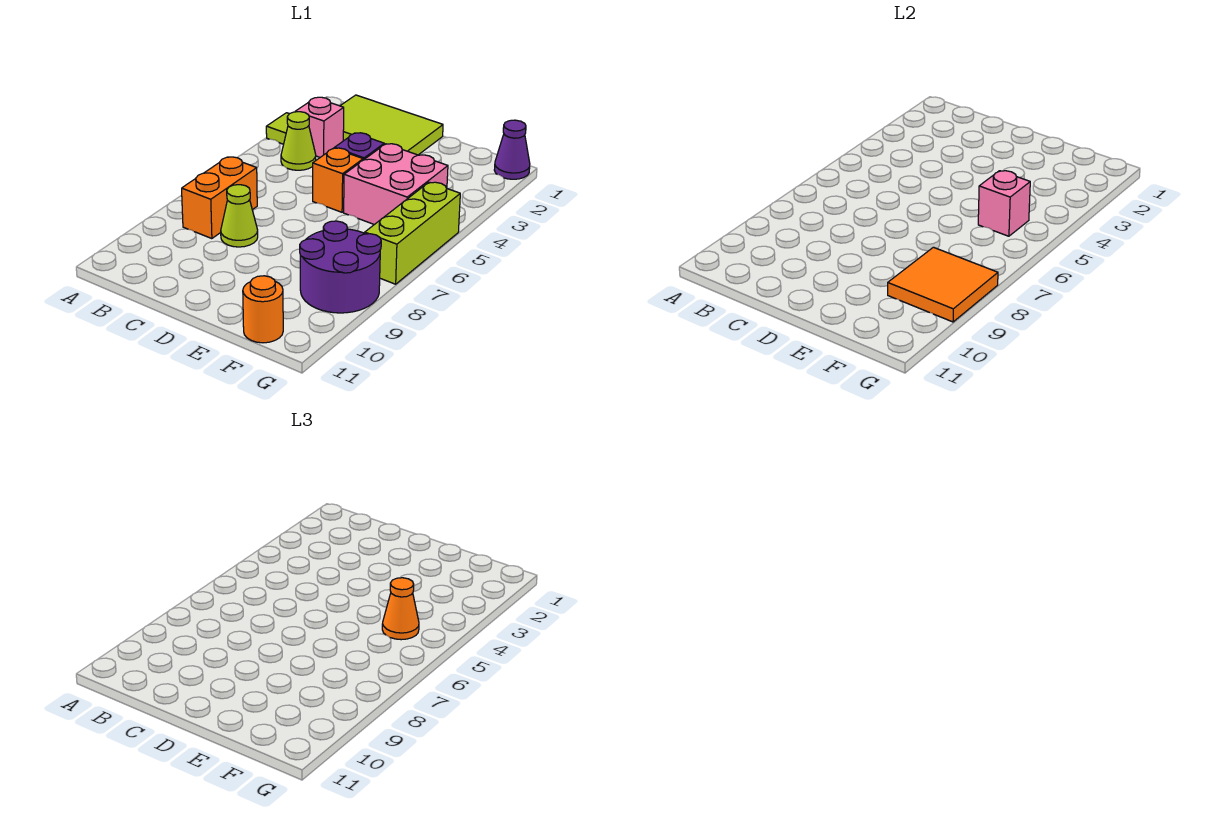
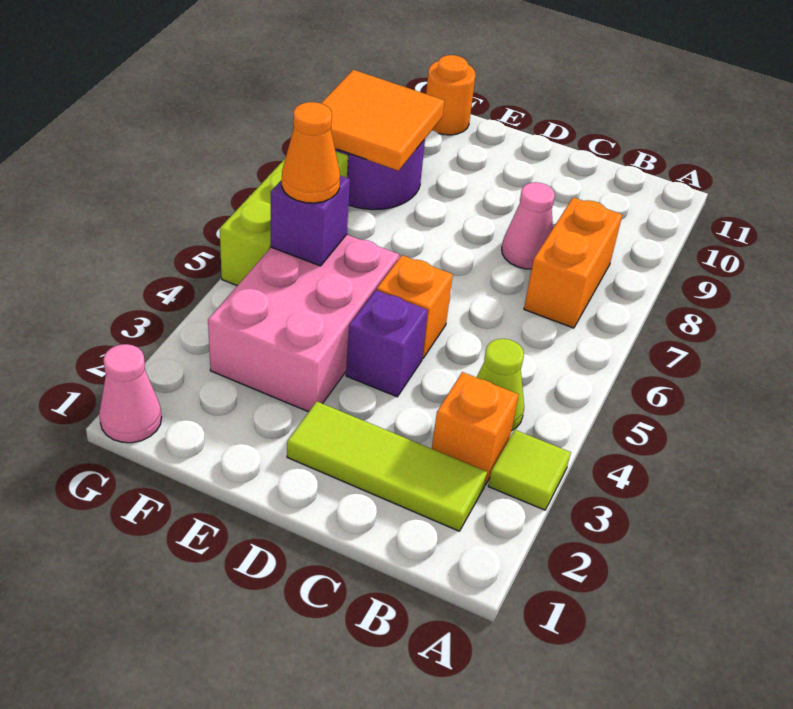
lime 2x3 tile [340,95,443,155] -> lime 1x3 tile [287,401,487,531]
pink 1x1 brick [295,97,344,157] -> orange 1x1 brick [432,372,519,485]
lime 1x1 cone [221,185,258,247] -> pink 1x1 cone [502,182,555,269]
pink 2x2 brick [344,144,448,225] -> pink 2x3 brick [208,235,399,412]
pink 1x1 brick [978,171,1030,236] -> purple 1x1 brick [271,176,350,266]
purple 1x1 cone [494,120,530,179] -> pink 1x1 cone [99,344,162,443]

